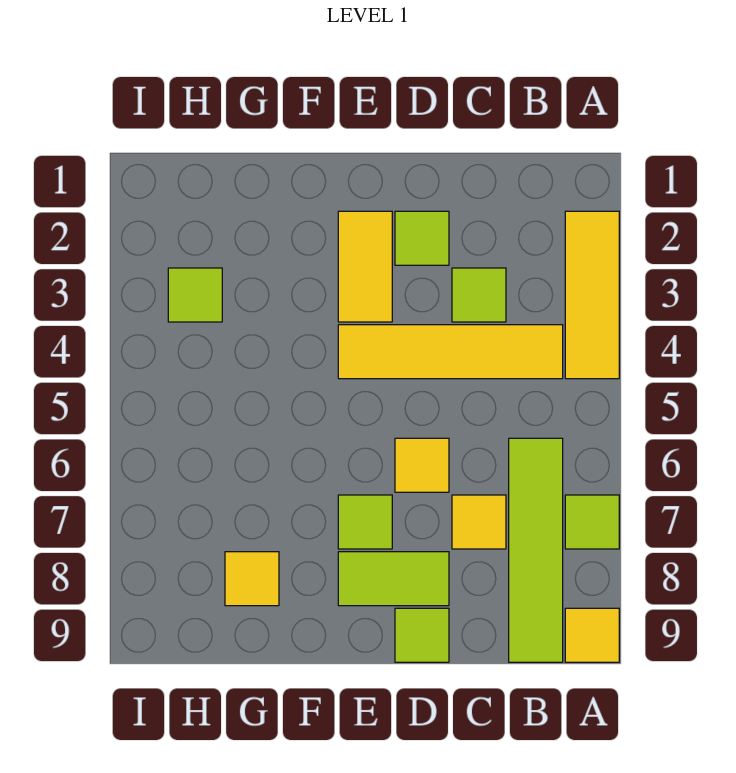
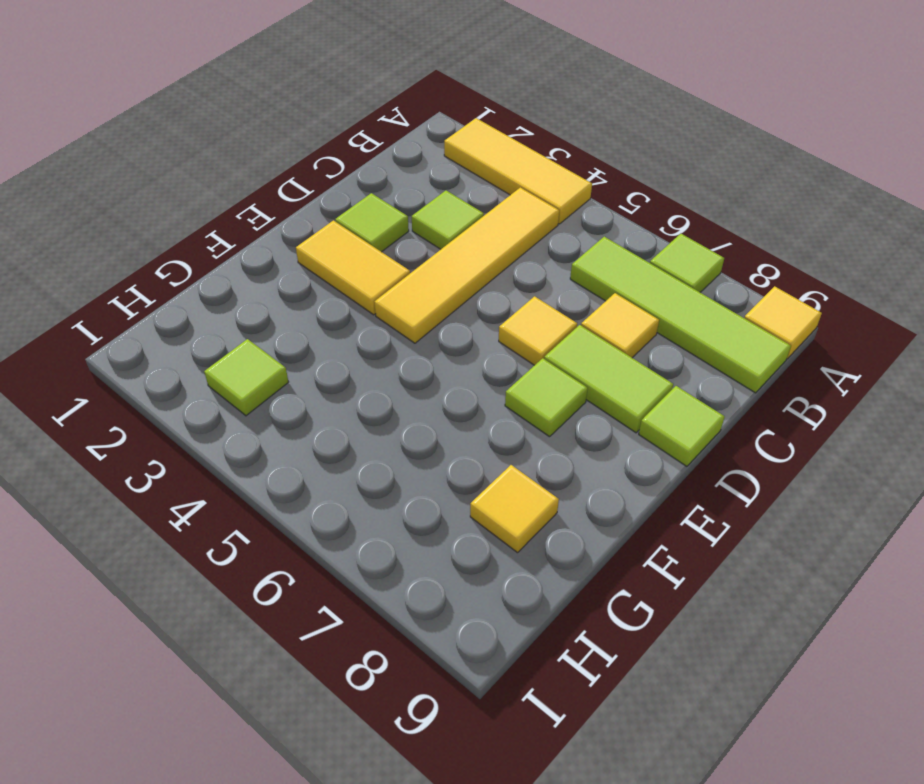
lime 1x2 tile [338,552,449,606] -> lime 1x2 tile turned to [544,325,673,433]

